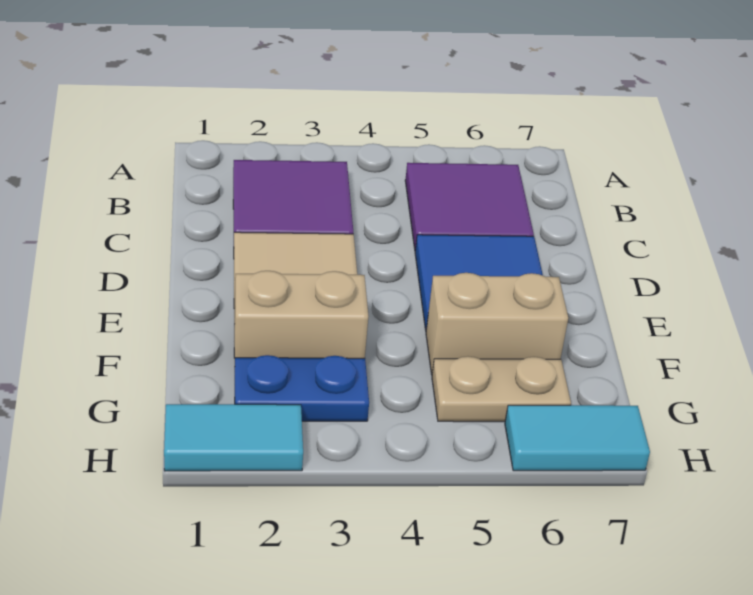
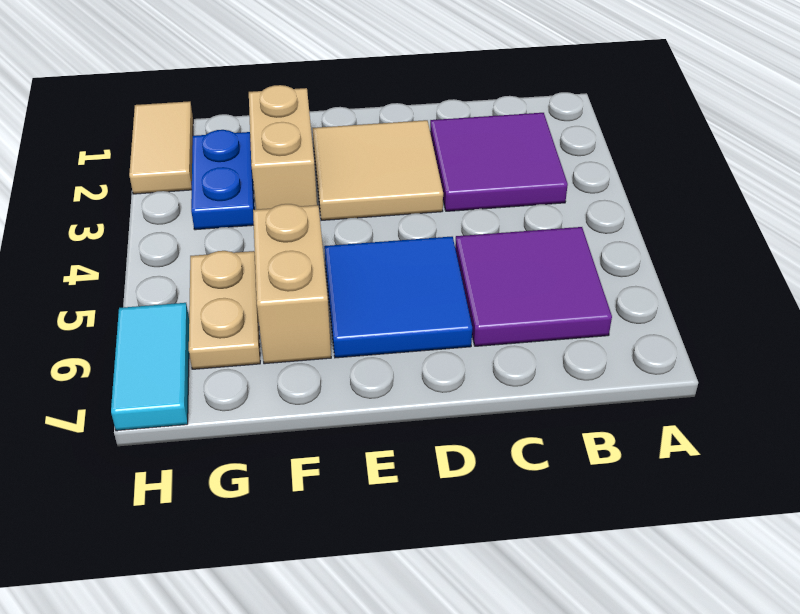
cyan 1x2 tile [164,404,303,471] -> tan 1x2 tile [129,101,193,194]

